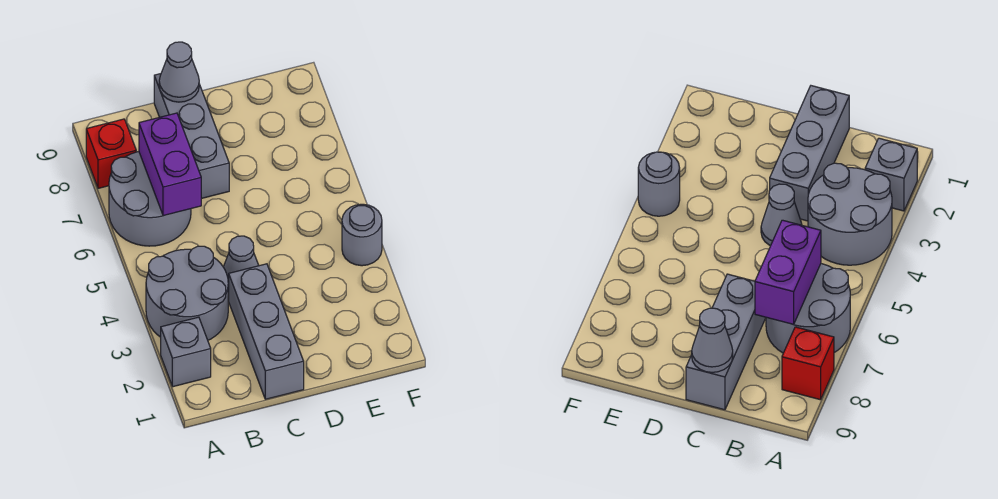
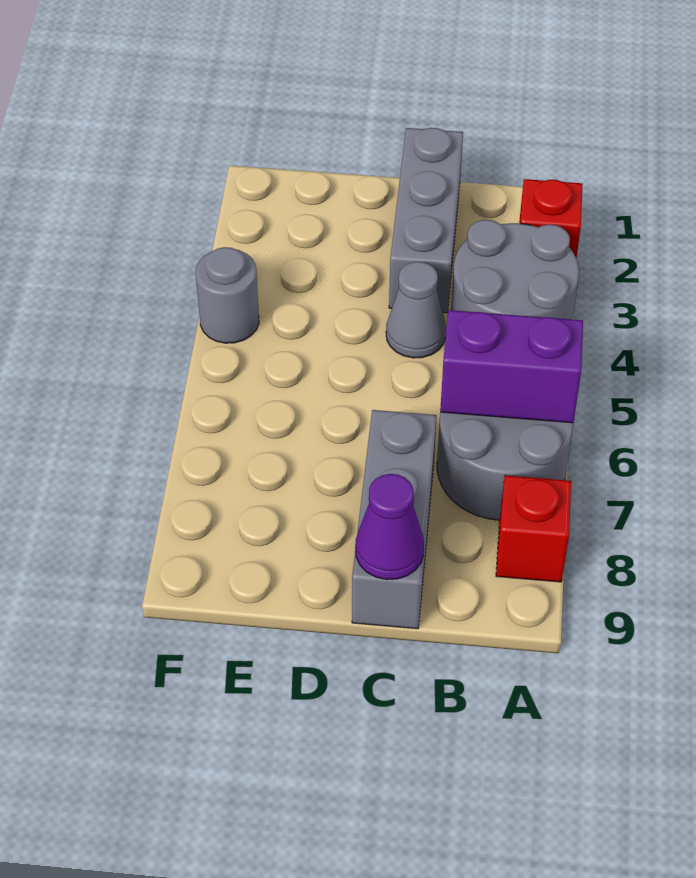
grey 1x1 brick [161,317,211,387] -> red 1x1 brick [519,179,583,258]
purple 1x2 brick [139,113,201,216] -> purple 1x2 brick turned to [440,310,583,423]
grey 1x1 cone [159,42,199,102] -> purple 1x1 cone [355,474,424,580]

